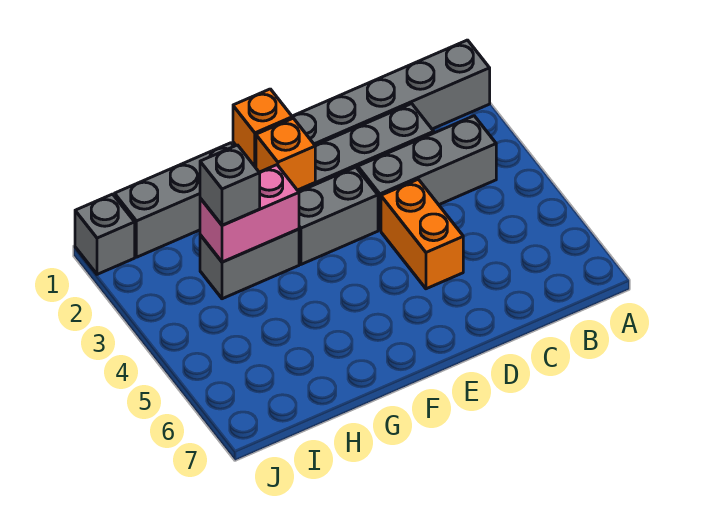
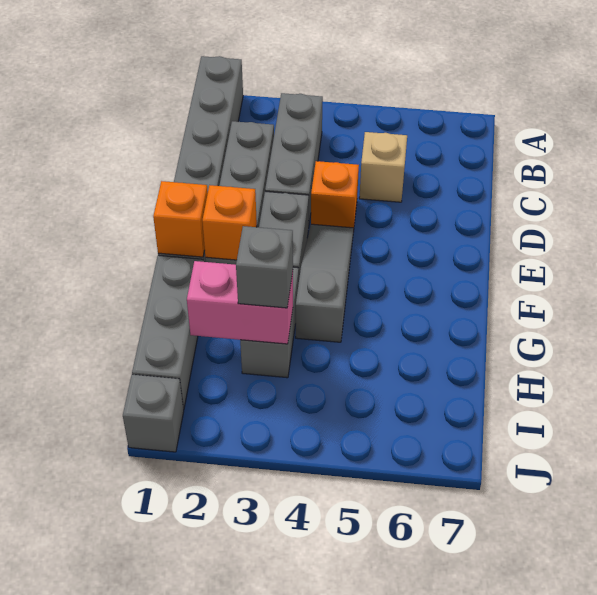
none -> tan 1x1 brick [359,132,407,202]
orange 1x2 brick [381,179,463,289] -> orange 1x1 brick [311,161,359,231]
none -> grey 1x3 slope [296,224,354,342]
pink 1x2 brick [200,165,299,262] -> pink 1x2 brick turned to [187,261,293,344]

